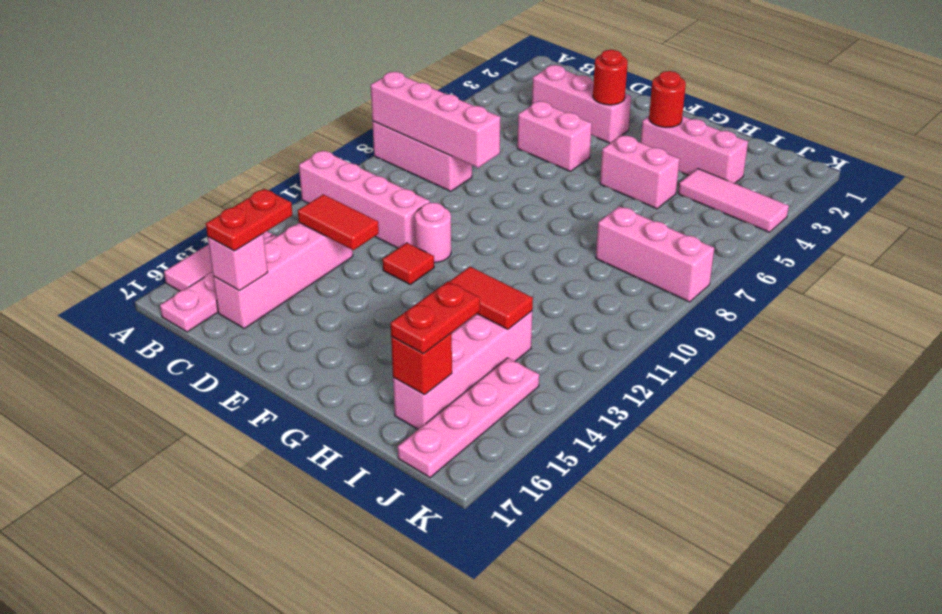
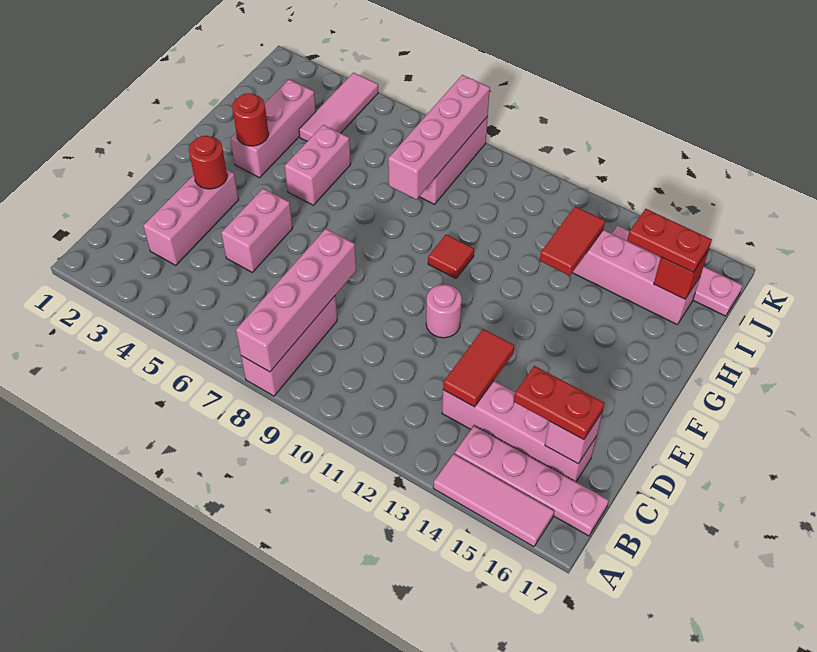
pink 1x4 brick [299,150,430,248] -> pink 1x4 brick moved to [388,75,490,200]
red 1x1 tile [383,243,434,284] -> red 1x1 tile moved to [428,235,474,278]

